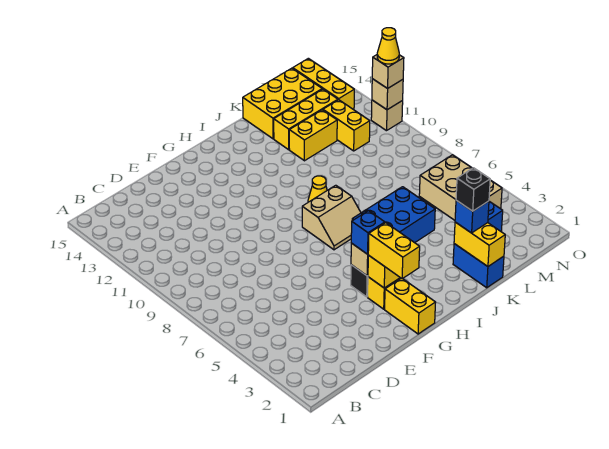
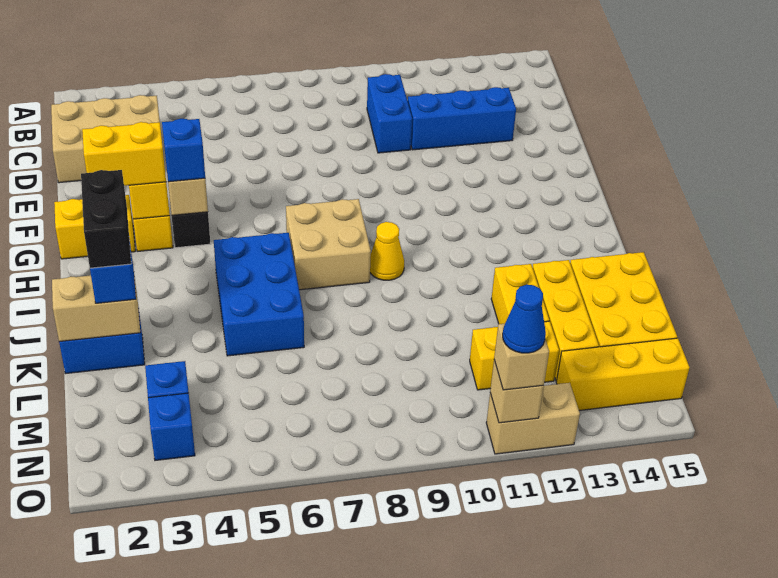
none -> blue 1x2 brick [367,74,412,153]
none -> blue 1x3 brick [408,87,516,150]
tan 2x2 slope [302,185,361,250] -> tan 2x2 brick [286,199,371,290]
yellow 1x2 brick [454,222,505,266] -> tan 1x2 brick [52,275,140,342]
black 1x1 brick [456,168,490,211] -> black 1x2 brick [81,170,131,268]
tan 2x3 brick [419,155,502,220] -> tan 2x3 brick moved to [51,95,160,183]
none -> blue 1x1 brick [148,393,195,460]
tan 1x1 brick [371,100,403,131] -> tan 1x2 brick [486,383,580,454]
yellow 1x1 cone [377,28,399,64] -> blue 1x1 cone [503,285,546,353]

